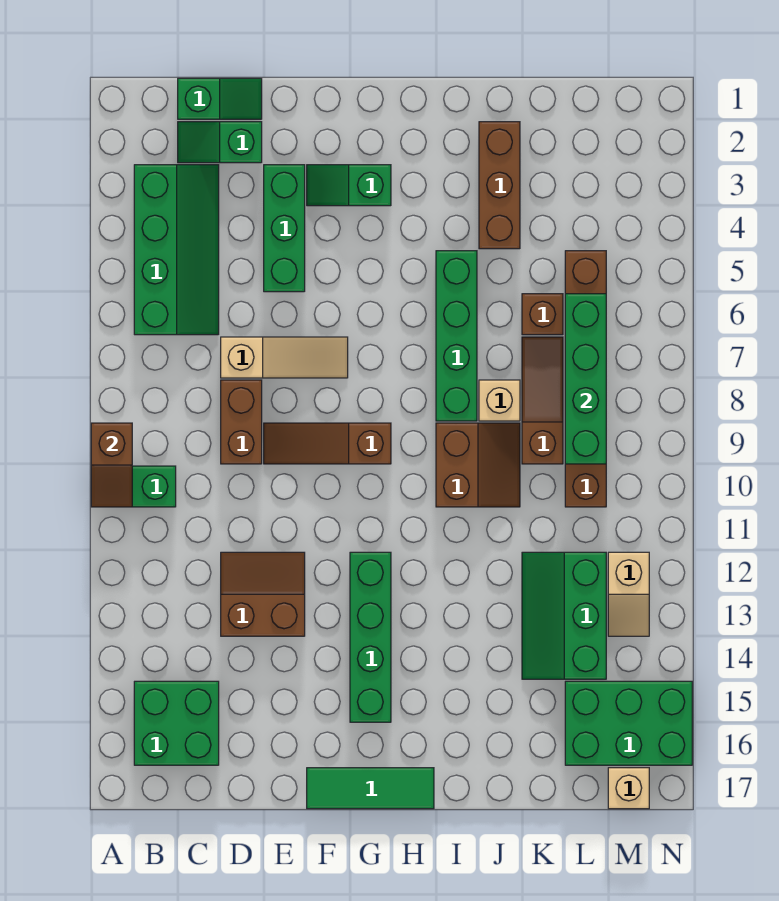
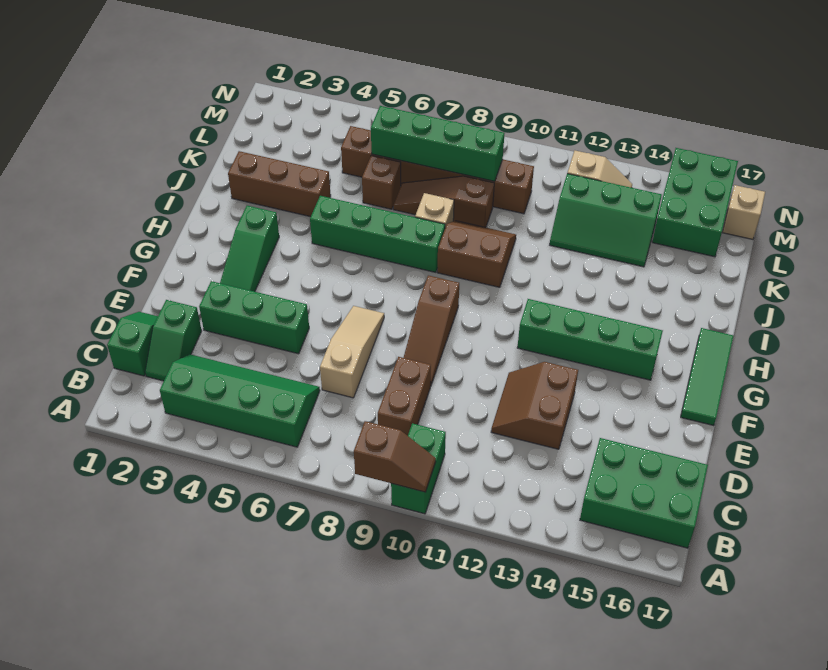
green 2x2 brick [134,681,219,765] -> green 2x3 brick [580,438,708,548]
brown 1x2 brick [221,380,262,464] -> brown 1x2 brick turned to [378,357,431,436]
green 1x2 slope [307,165,391,206] -> green 1x3 slope [220,206,279,292]

